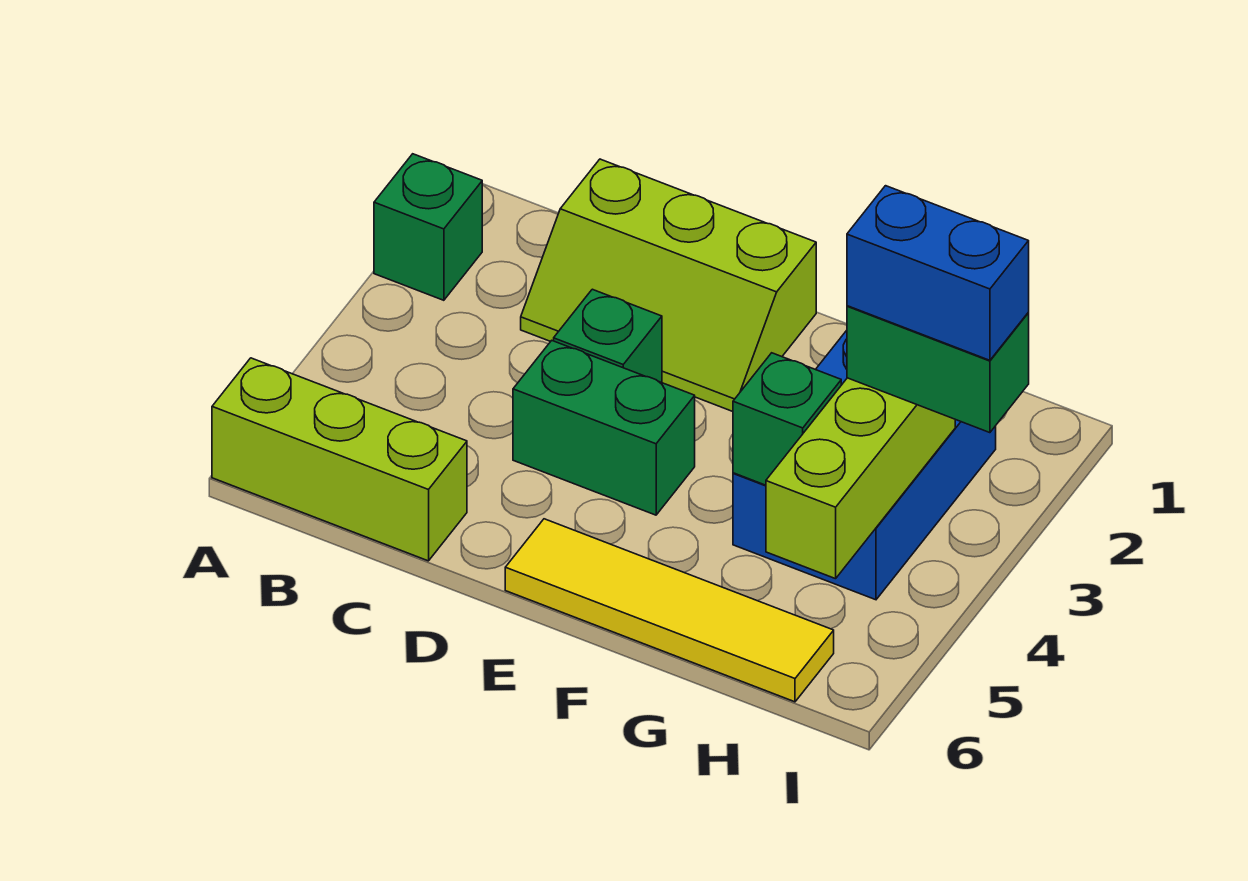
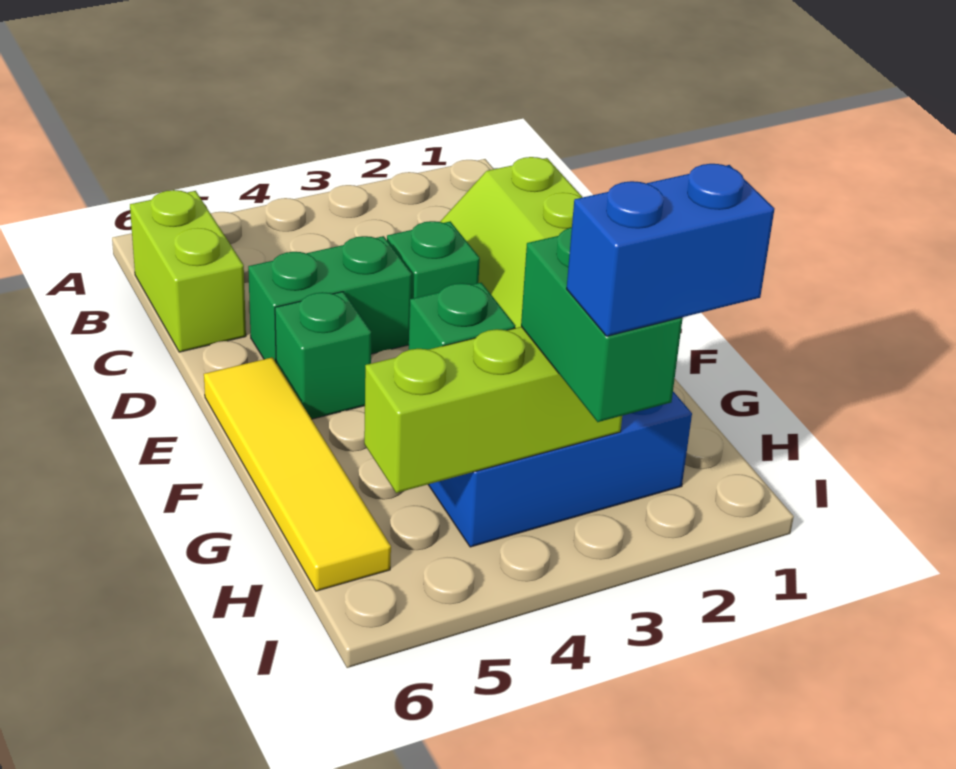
green 1x1 brick [374,154,482,300] -> green 1x1 brick moved to [275,292,371,419]
lime 1x3 brick [212,358,467,561] -> lime 1x2 brick [130,190,246,352]
green 1x2 brick [513,341,695,515] -> green 1x2 brick turned to [248,236,412,362]
blue 1x2 brick [847,186,1029,360] -> blue 1x2 brick turned to [567,164,774,336]

